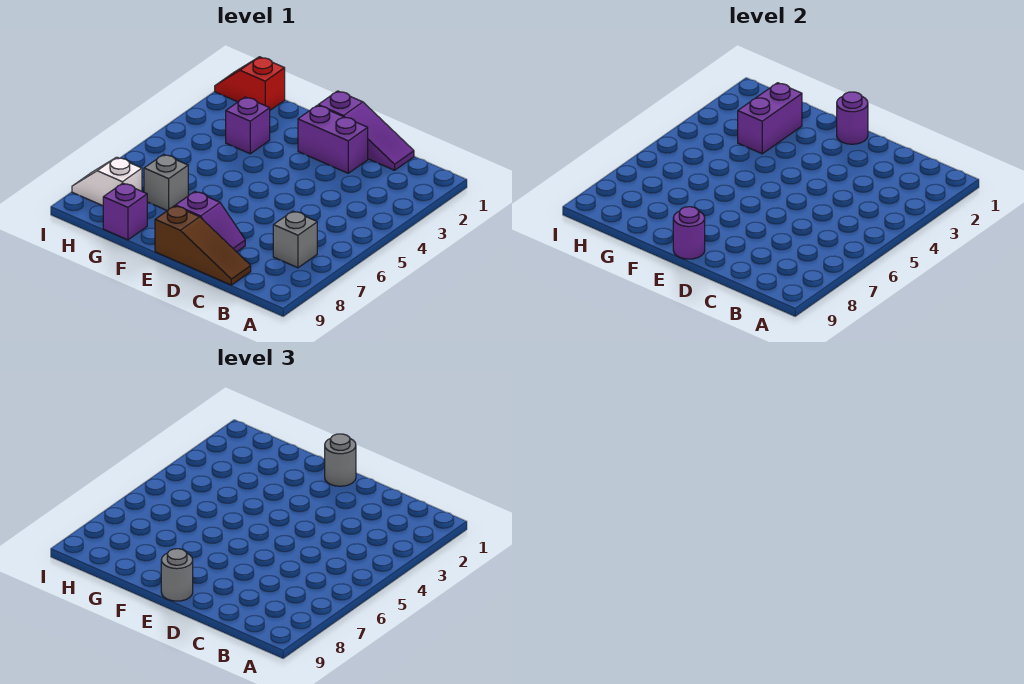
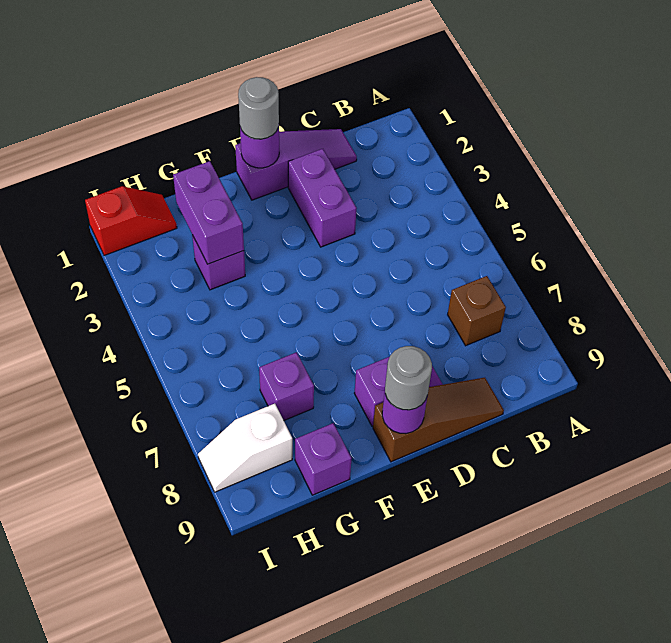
grey 1x1 brick [273,211,317,268] -> brown 1x1 brick [448,276,506,346]
purple 1x2 brick [298,105,368,173] -> purple 1x2 brick turned to [288,149,357,247]
grey 1x1 brick [144,154,188,211] -> purple 1x1 brick [259,352,314,420]
red 1x2 slope [215,57,285,110] -> red 1x2 slope turned to [85,186,177,256]

